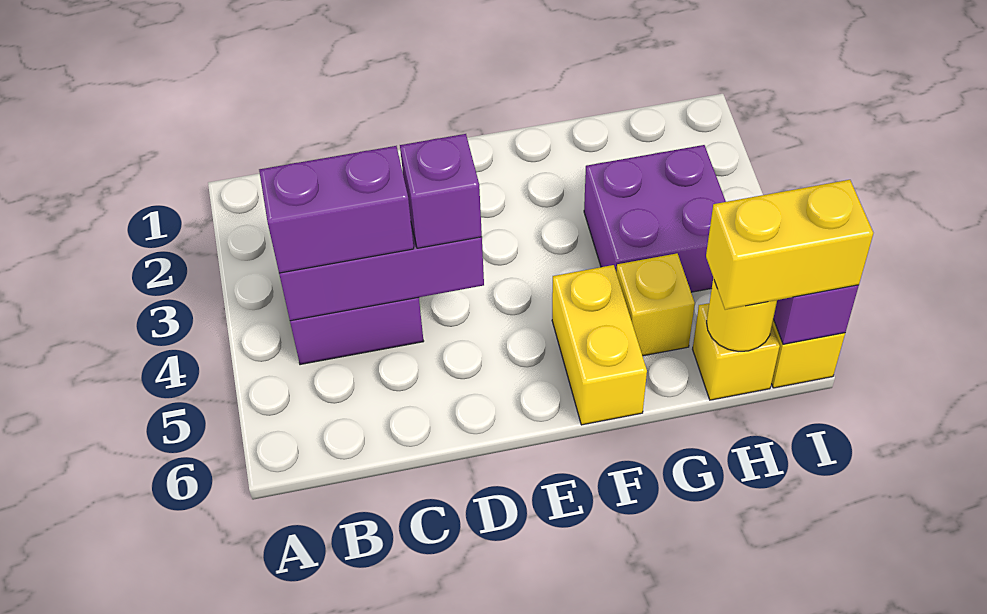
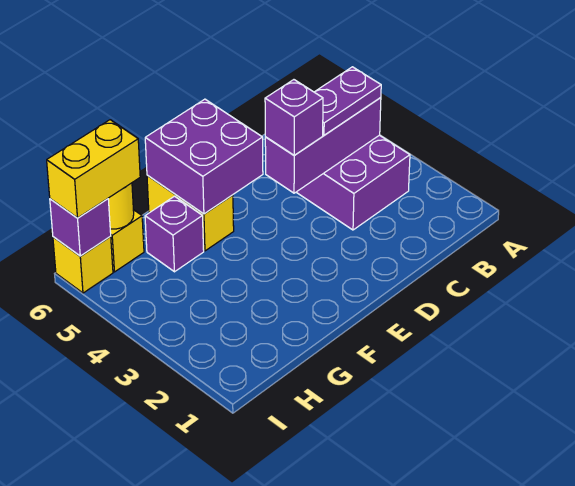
purple 1x2 brick [259,146,414,273] -> purple 1x2 plate [315,67,381,135]
purple 2x2 brick [584,145,726,292] -> purple 2x2 brick moved to [145,99,263,214]
yellow 1x1 brick [616,253,695,356] -> purple 1x1 brick [145,196,204,272]

